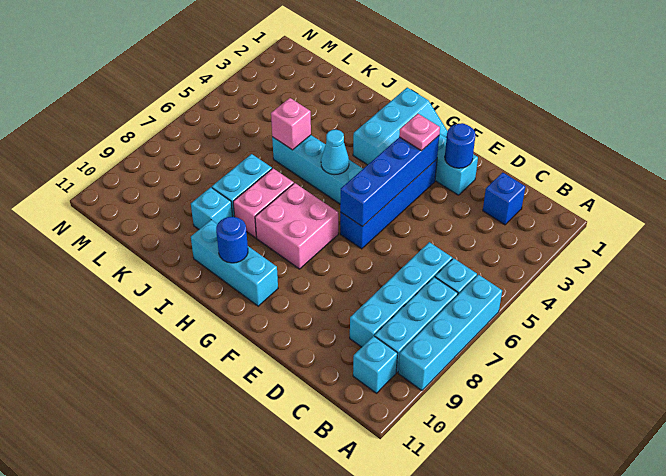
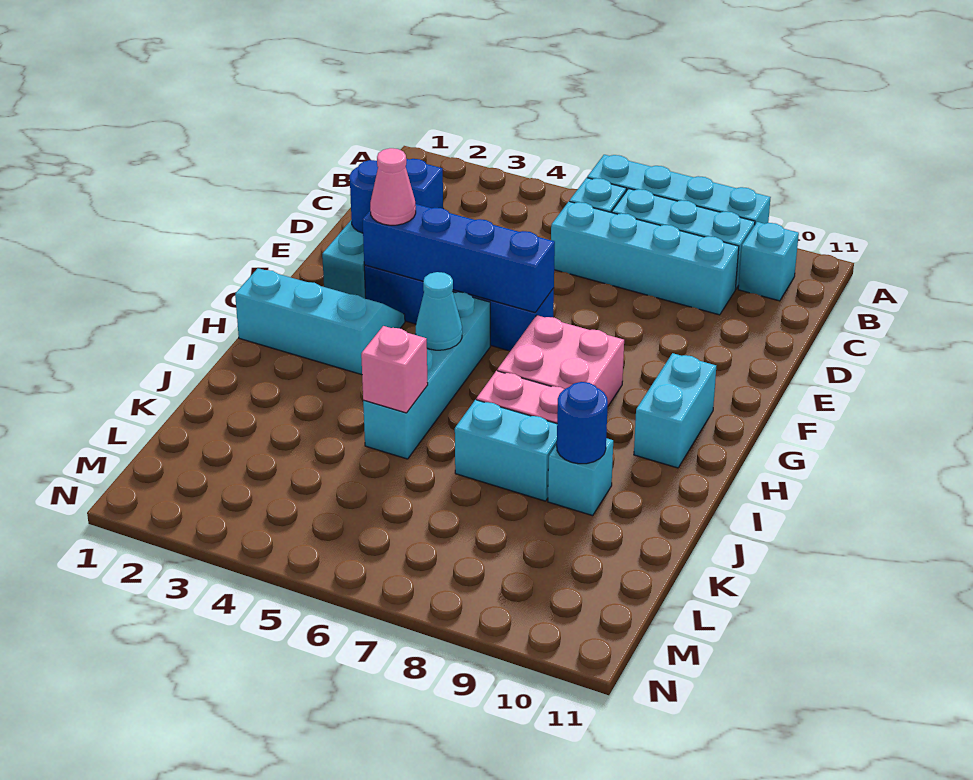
pink 1x1 plate [399,114,440,151] -> pink 1x1 cone [370,148,416,225]
cyan 1x3 brick [191,220,278,306] -> cyan 1x2 brick [634,353,716,468]
blue 1x1 round brick [216,217,248,263] -> blue 1x1 round brick moved to [557,382,608,464]

